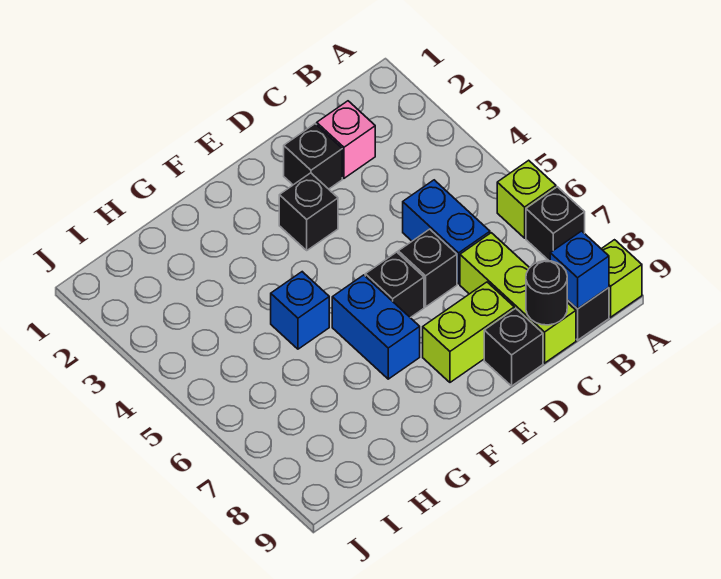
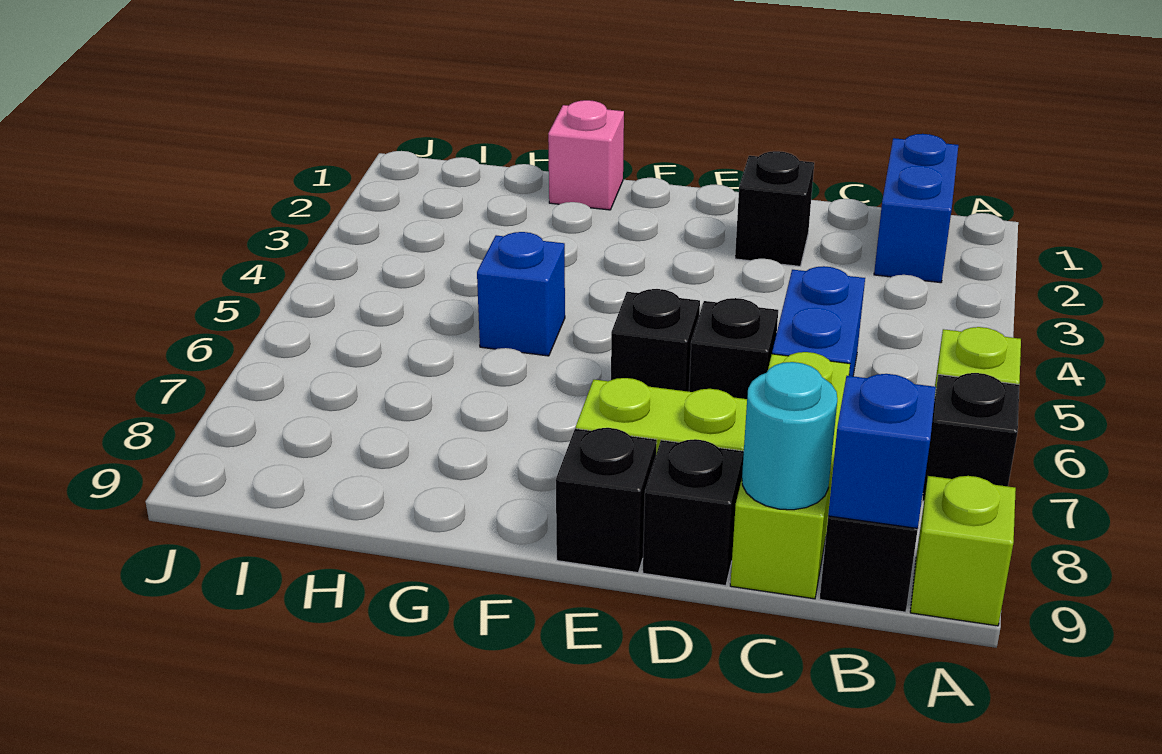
pink 1x1 brick [317,101,375,178] -> pink 1x1 brick moved to [548,100,624,210]
black 1x1 round brick [526,261,567,325] -> cyan 1x1 round brick [742,362,837,510]
black 1x1 brick [279,173,338,250] -> black 1x1 brick moved to [556,428,657,573]
blue 1x2 brick [332,275,420,379] -> blue 1x2 brick moved to [874,134,958,283]

